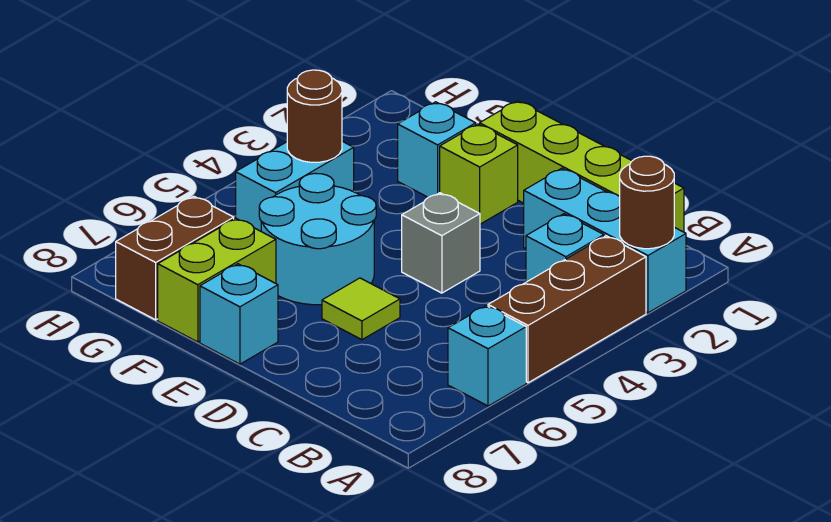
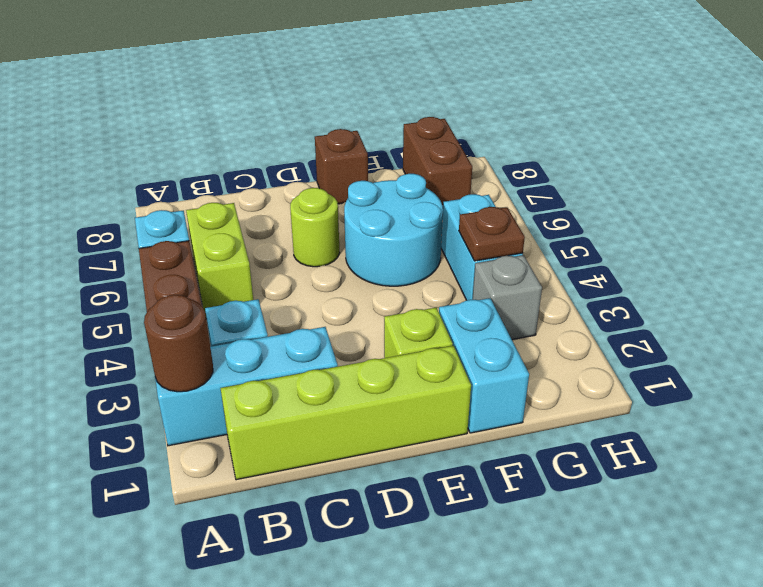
grey 1x1 brick [402,193,480,293] -> grey 1x1 brick moved to [472,255,542,340]
lime 1x1 tile [322,278,400,340] -> lime 1x1 round brick [290,188,340,267]
cyan 1x1 brick [200,264,278,364] -> brown 1x1 brick [315,129,368,204]
cyan 1x1 brick [398,102,476,197] -> cyan 1x2 brick [439,298,529,433]
lime 1x2 brick [158,218,276,342] -> lime 1x2 brick moved to [186,203,253,319]
brown 1x1 round brick [287,70,342,162] -> brown 1x1 plate [459,207,525,261]

